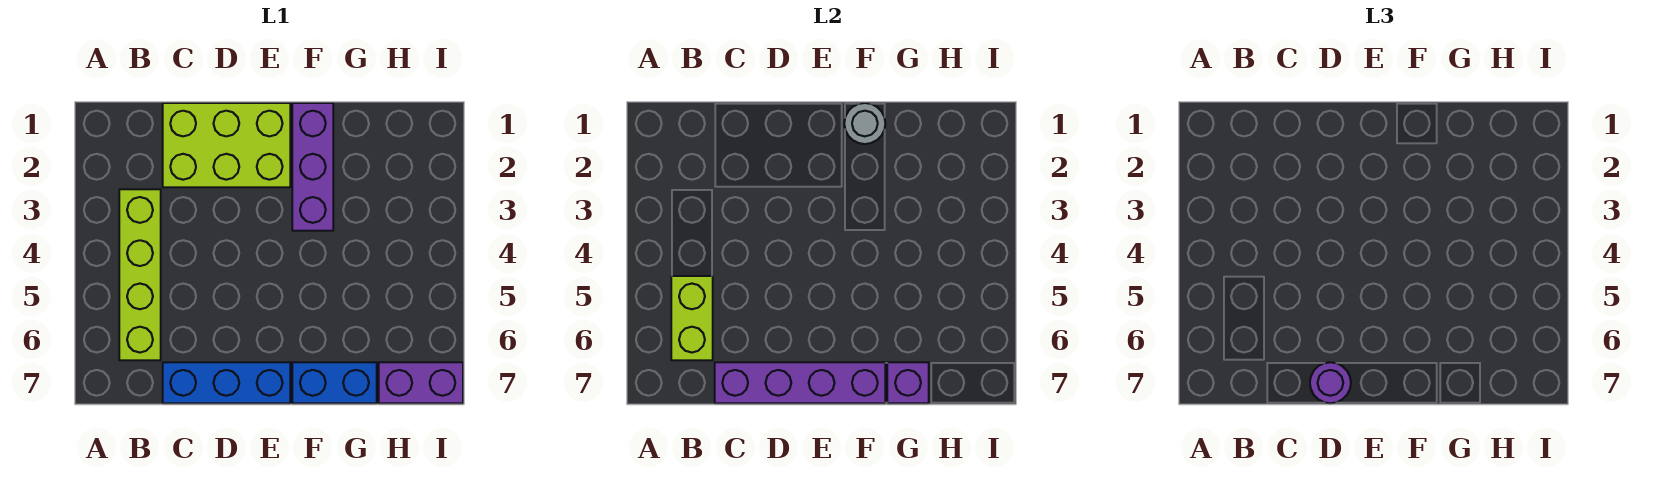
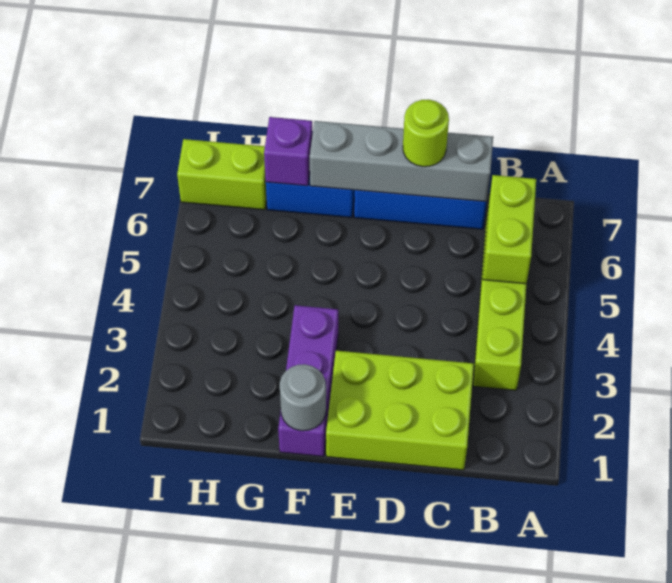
purple 1x4 brick [715,362,885,403] -> grey 1x4 brick [310,121,493,202]
purple 1x1 round brick [1310,362,1351,403] -> lime 1x1 round brick [403,99,449,167]
purple 1x2 brick [379,362,463,403] -> lime 1x2 brick [177,139,267,210]

